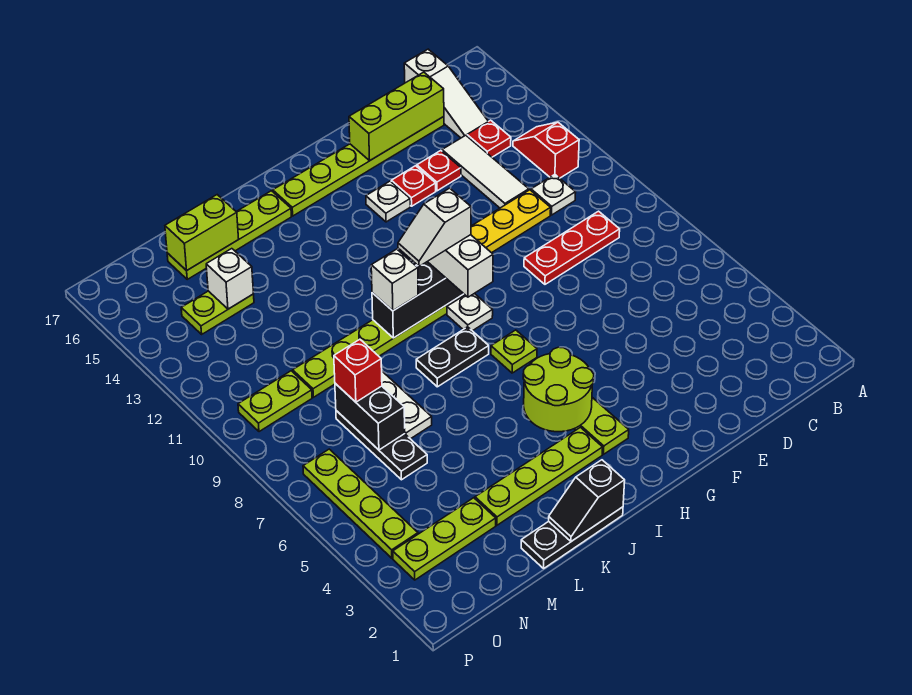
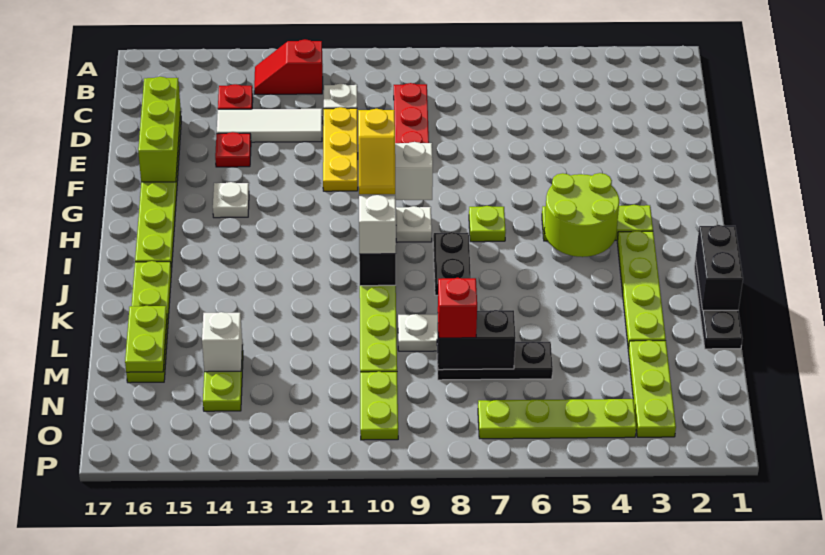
white 1x3 slope [404,49,488,138] -> none
red 1x1 plate [391,166,436,206] -> none
white 1x2 slope [398,188,471,266] -> yellow 1x2 slope [358,109,395,194]
black 1x2 slope [549,460,625,541] -> black 1x2 brick [695,225,743,310]
lime 1x2 brick [165,195,239,271] -> lime 1x2 plate [125,306,167,372]

